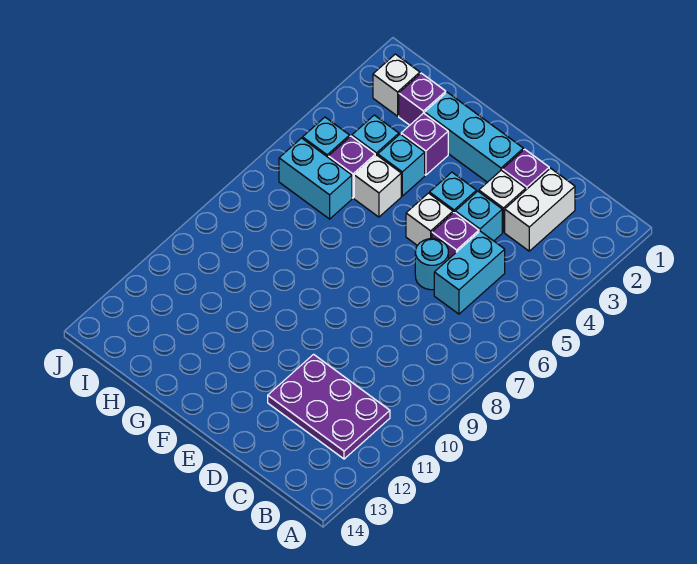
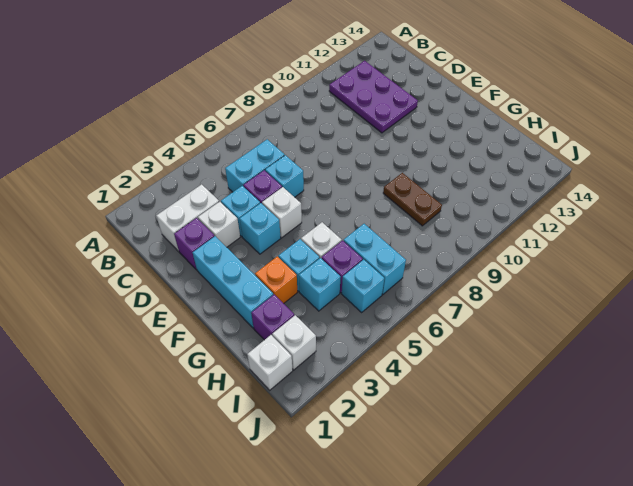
cyan 1x1 round brick [415,239,448,290] -> cyan 1x1 brick [265,155,304,197]
purple 1x1 brick [401,113,448,175] -> orange 1x1 brick [255,256,297,303]
none -> brown 1x2 plate [383,173,442,226]
none -> white 1x1 brick [247,335,293,390]

